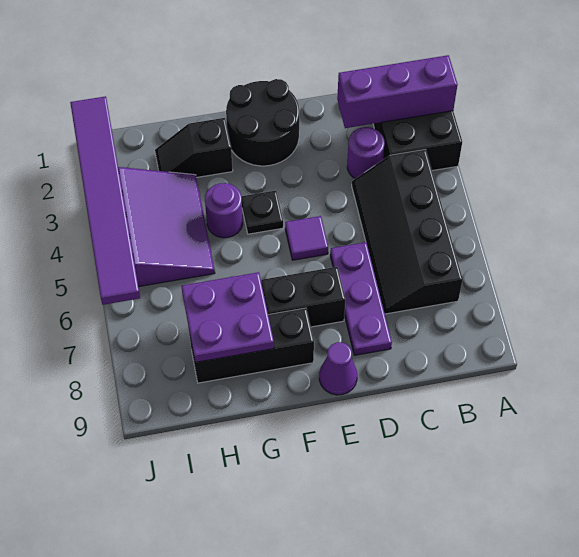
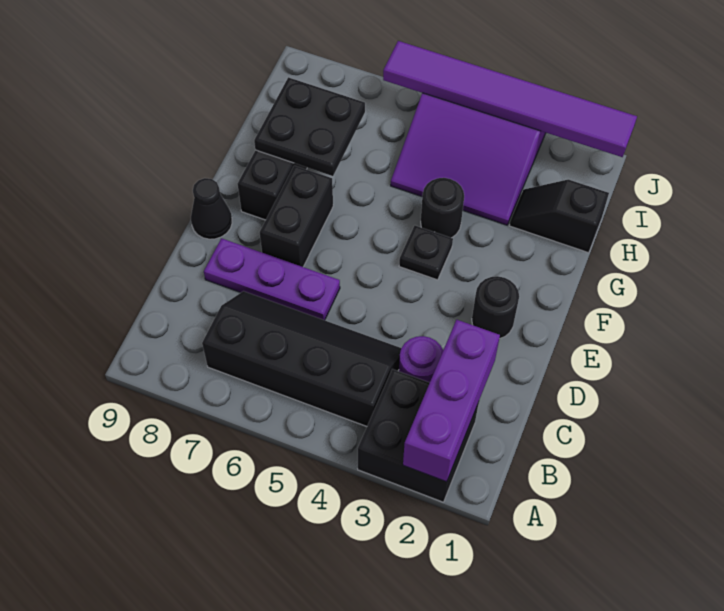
black 2x2 round brick [226,79,299,166] -> black 1x1 round brick [472,276,519,339]
purple 1x1 tile [285,216,328,260] -> none
purple 1x1 cone [319,342,357,395] -> black 1x1 cone [191,178,232,239]
black 1x2 slope [155,118,233,178] -> black 1x2 slope turned to [509,179,609,253]
purple 1x1 round brick [205,183,243,238] -> black 1x1 round brick [421,178,464,238]
purple 2x2 plate [181,272,274,362] -> black 2x2 plate [254,77,365,176]

